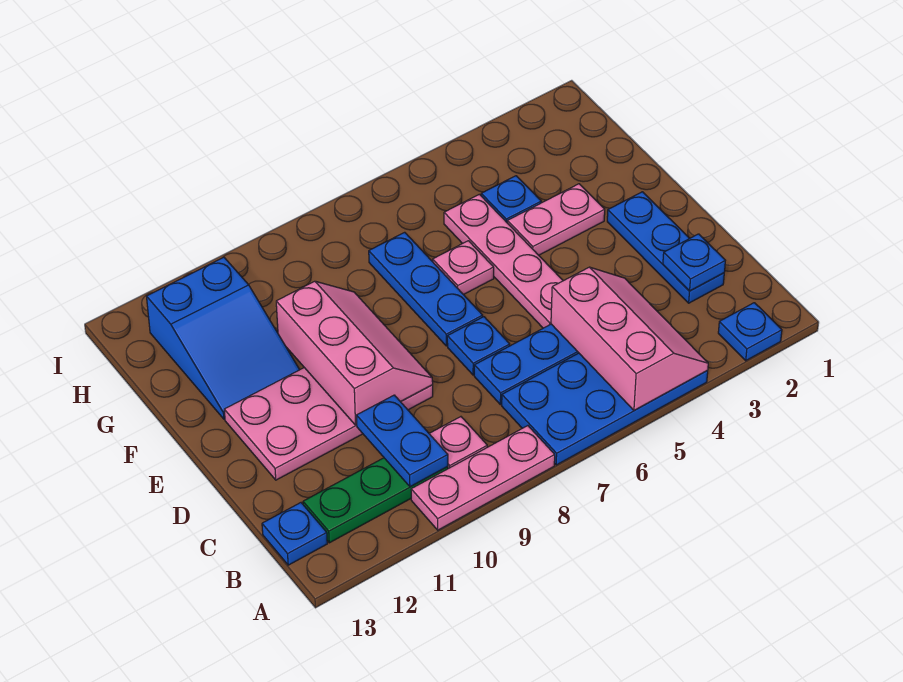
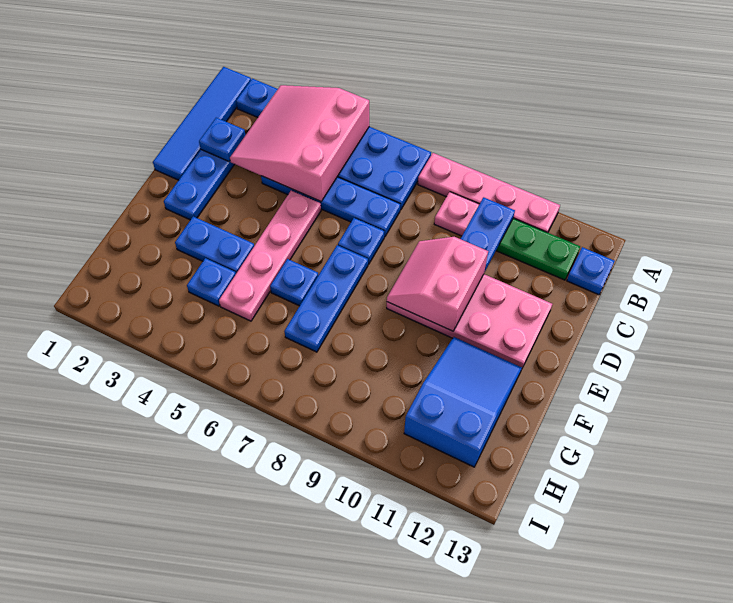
none -> blue 1x4 tile [153,67,251,180]
pink 2x3 slope [551,267,708,410] -> pink 3x3 slope [230,85,369,201]
pink 1x3 plate [411,426,555,530] -> pink 1x4 plate [418,153,560,233]
pink 2x3 slope [276,281,433,425] -> pink 2x2 slope [387,237,488,331]
pink 1x2 plate [507,184,605,255] -> blue 1x2 plate [175,216,254,273]
pink 1x1 plate [433,241,494,295] -> blue 1x1 plate [270,259,318,306]

